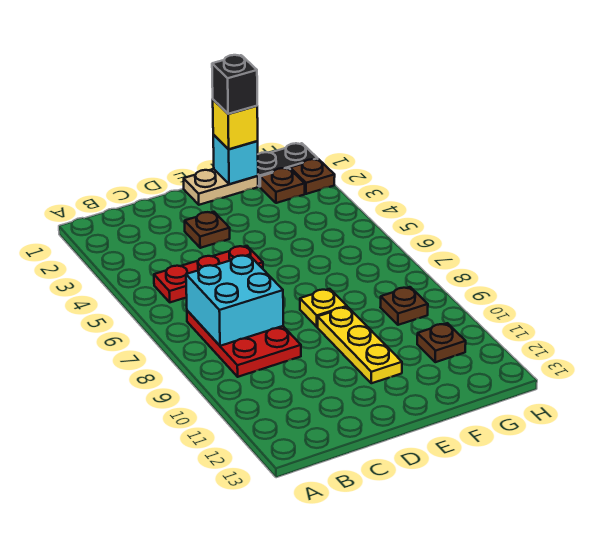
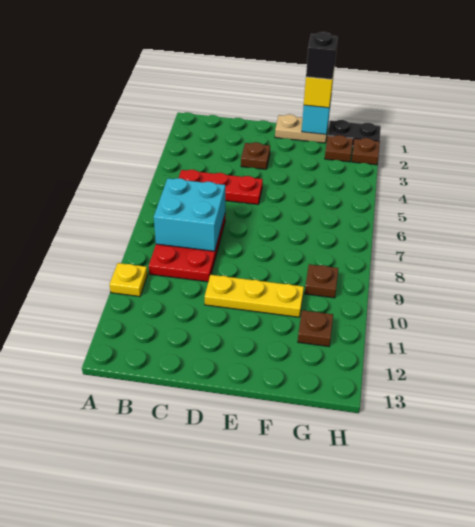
yellow 1x1 plate [300,289,347,327] -> yellow 1x1 plate moved to [110,263,147,297]
yellow 1x3 plate [318,307,402,383] -> yellow 1x3 plate turned to [205,275,304,317]

